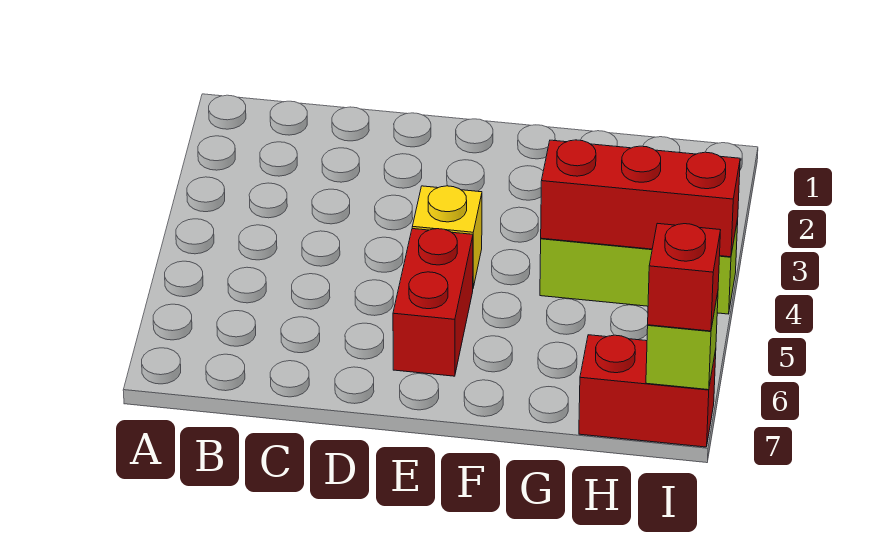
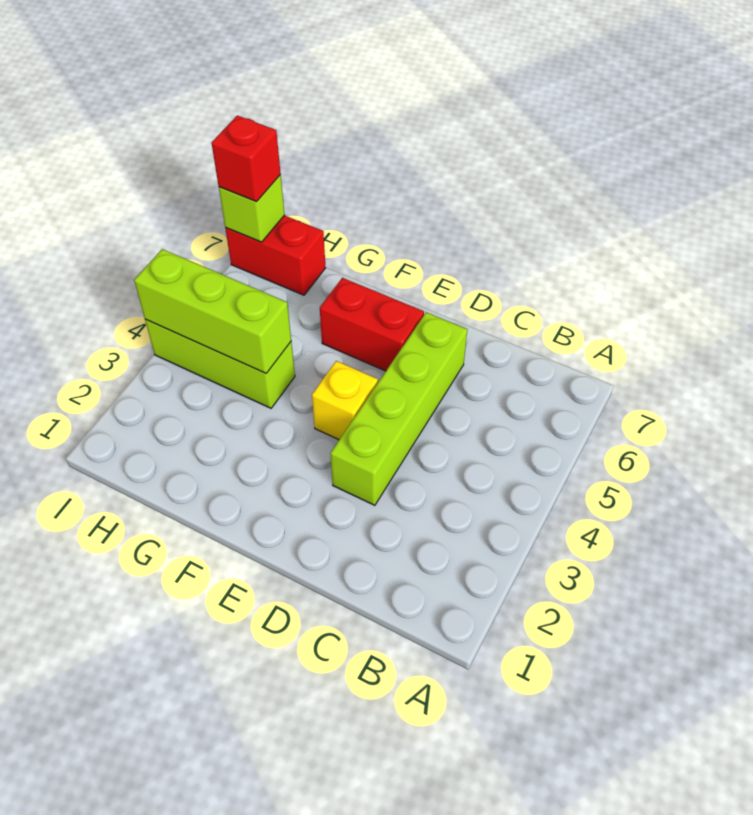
none -> lime 1x4 brick [331,312,467,505]
red 1x2 brick [393,229,473,376] -> red 1x2 brick turned to [320,278,424,371]
red 1x3 brick [541,140,740,257] -> lime 1x3 brick [134,249,291,373]

